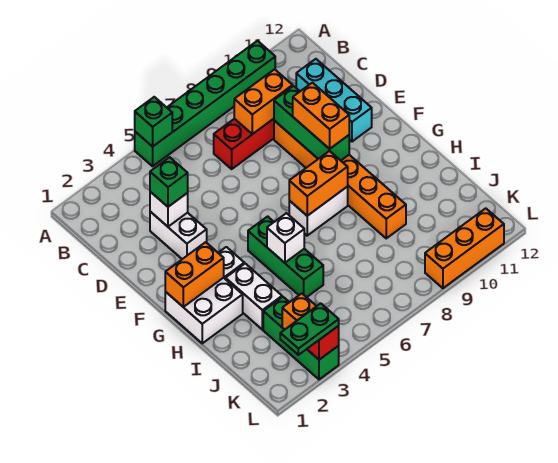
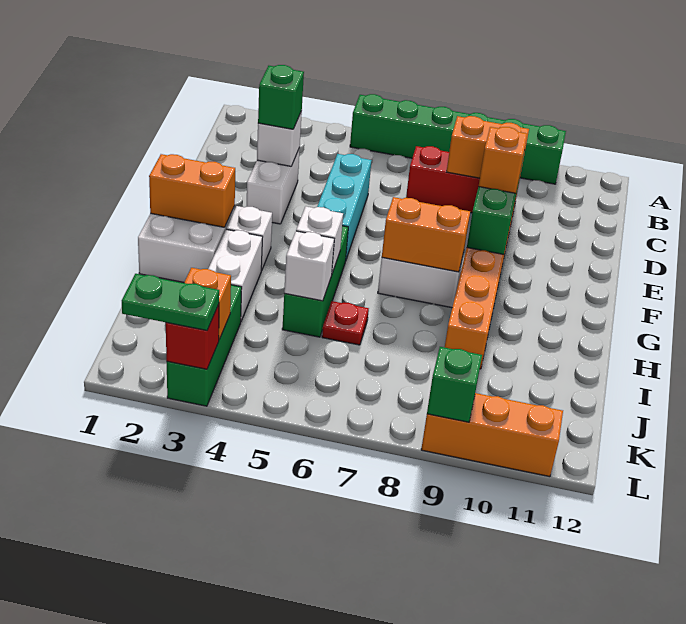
green 1x1 brick [135,97,172,147] -> green 1x1 brick moved to [427,347,482,422]
cyan 1x3 brick [296,59,372,142] -> cyan 1x3 brick moved to [317,154,372,259]
orange 1x2 brick [293,83,349,149] -> orange 1x1 brick [479,127,527,193]
none -> white 1x1 brick [284,231,334,301]
none -> red 1x1 plate [322,301,369,345]

